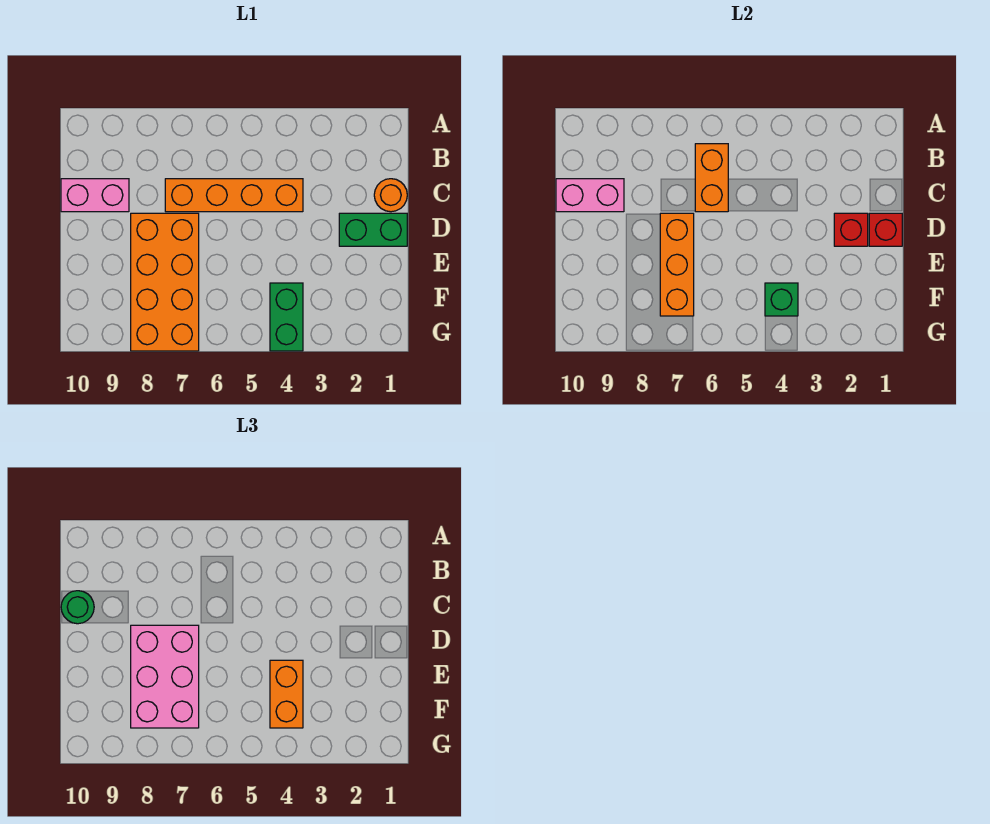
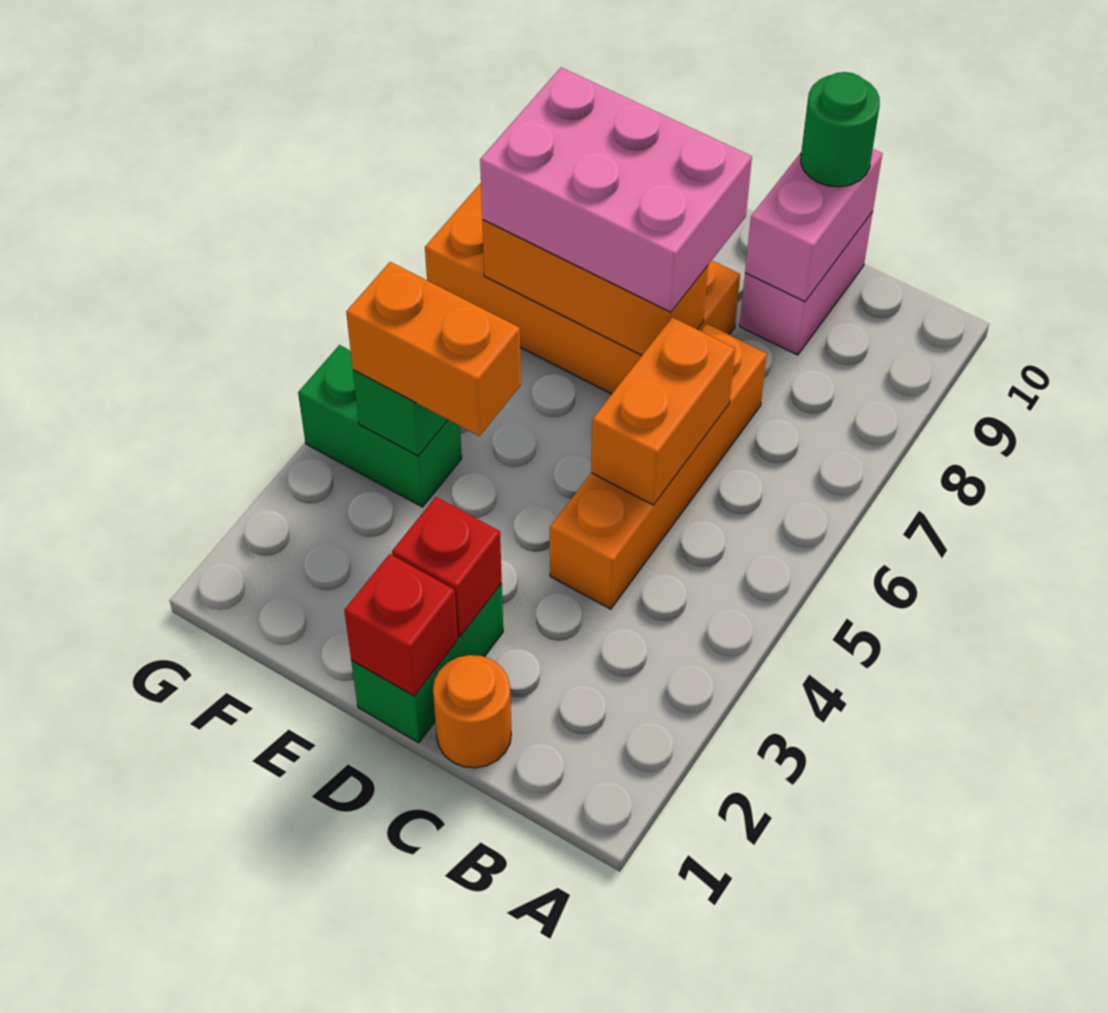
orange 1x2 brick [695,144,728,212] -> orange 1x2 brick turned to [591,317,735,505]

